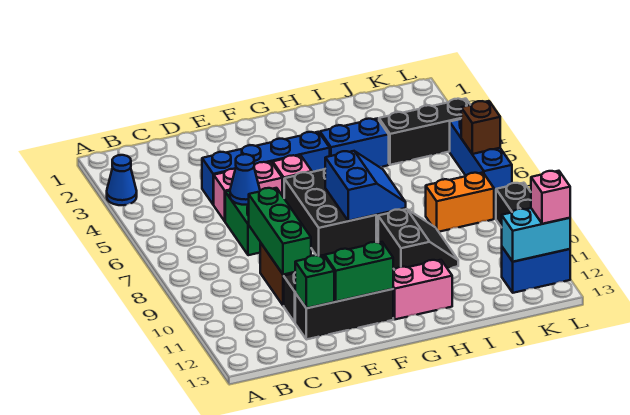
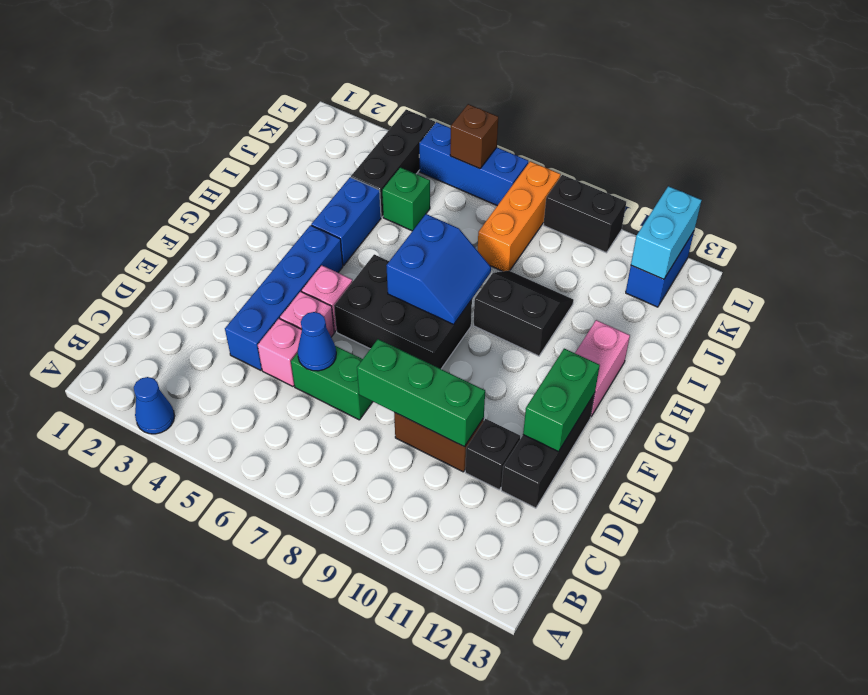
green 1x1 brick [295,255,334,308] -> green 1x1 brick moved to [382,167,430,231]
blue 2x2 slope [325,151,406,221] -> blue 2x2 slope turned to [386,214,491,325]
orange 1x2 brick [426,173,494,232] -> orange 1x3 brick [478,161,561,271]
pink 1x1 brick [531,171,570,224] -> none

